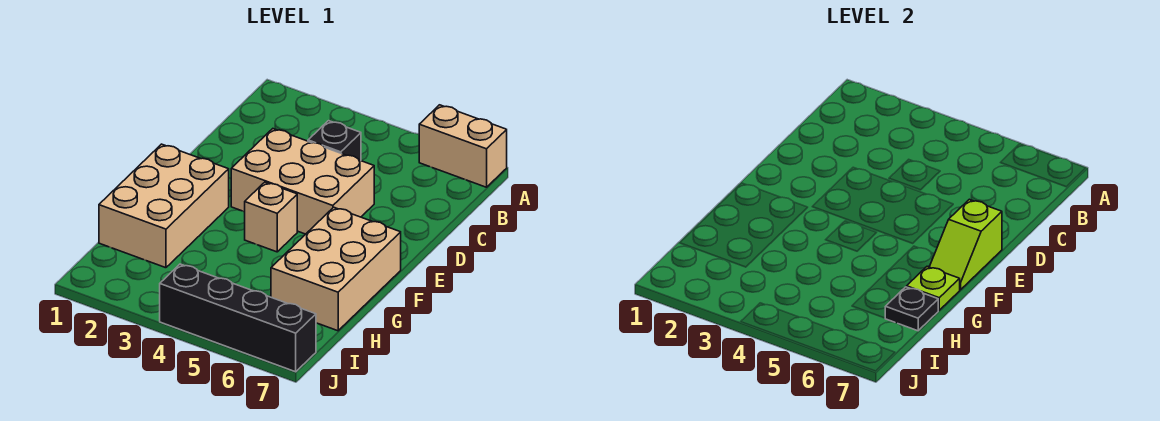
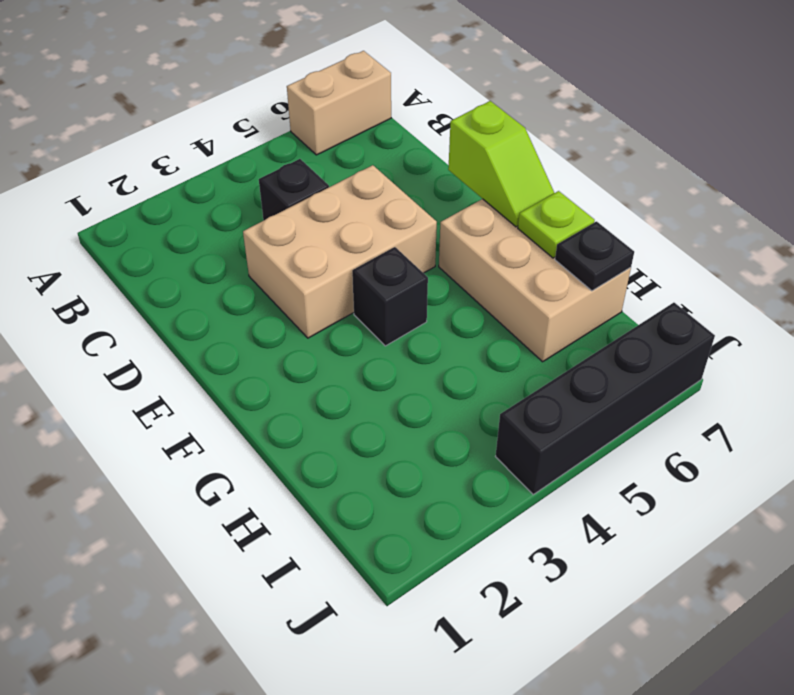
tan 2x3 brick [99,144,229,268] -> none
tan 1x1 brick [245,182,297,252] -> black 1x1 brick [352,247,428,346]

